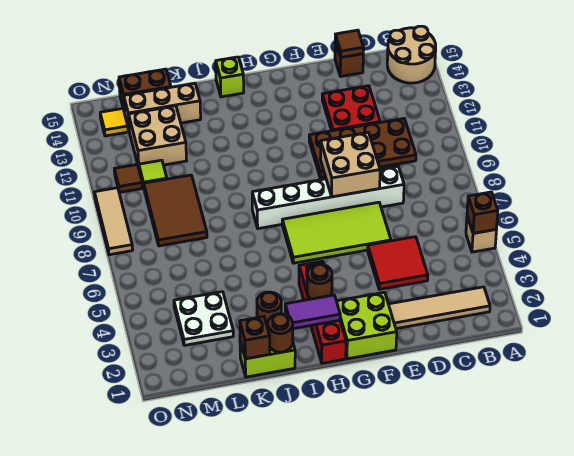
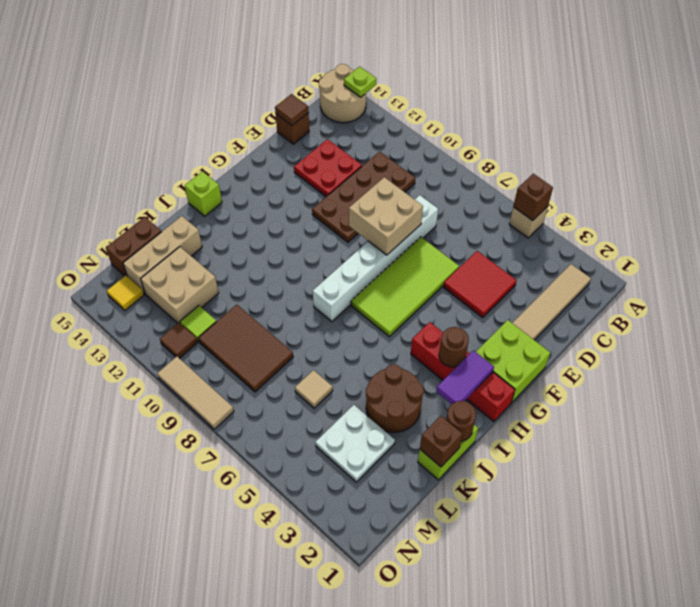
none -> lime 1x1 plate [344,67,376,97]
brown 1x1 round brick [257,292,281,328] -> brown 2x2 round brick [366,364,424,432]
none -> tan 1x1 tile [295,370,333,408]

